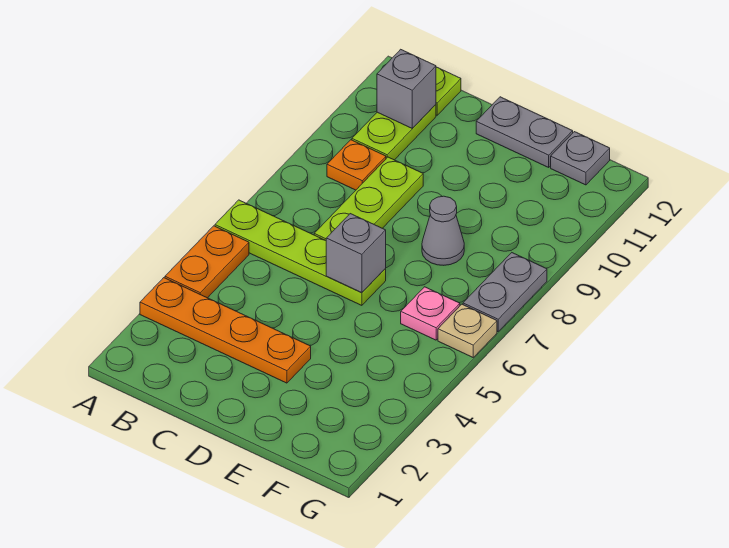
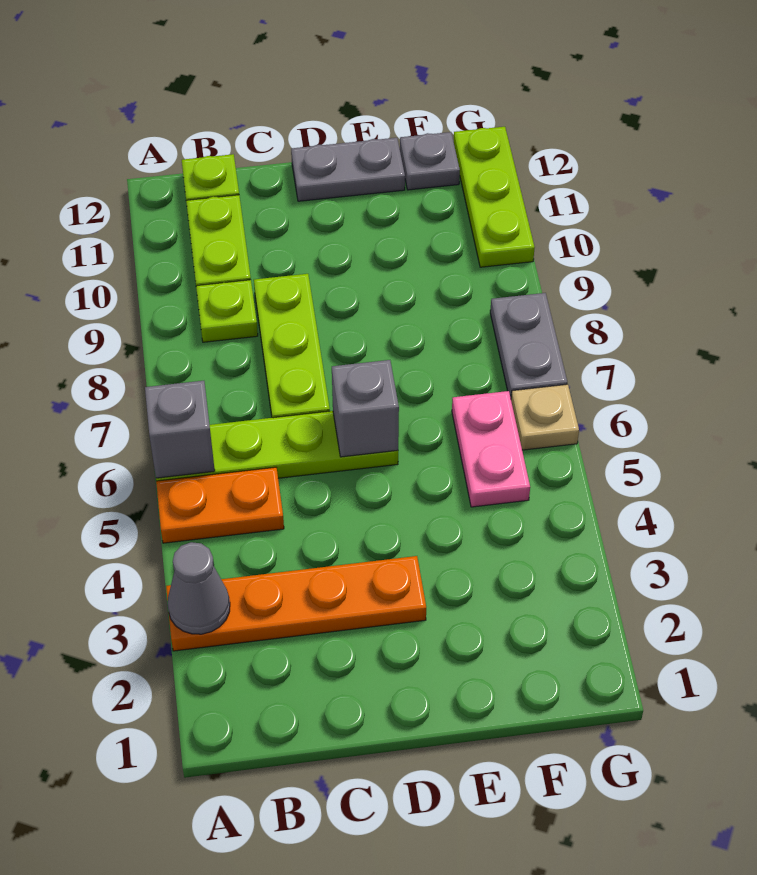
orange 1x2 plate [165,226,249,298] -> orange 1x2 plate turned to [156,467,284,543]
orange 1x1 plate [327,140,386,190] -> lime 1x1 plate [196,280,258,342]
grey 1x1 brick [377,49,436,128] -> grey 1x1 brick moved to [145,381,215,478]
grey 1x1 cone [422,196,464,265] -> grey 1x1 cone moved to [168,542,230,634]
pink 1x1 plate [401,287,460,340] -> pink 1x2 plate [452,391,530,507]
none -> lime 1x3 plate [454,127,535,267]

